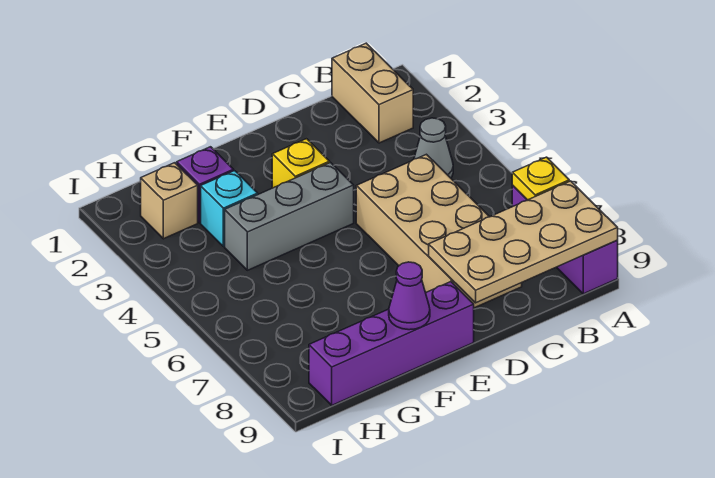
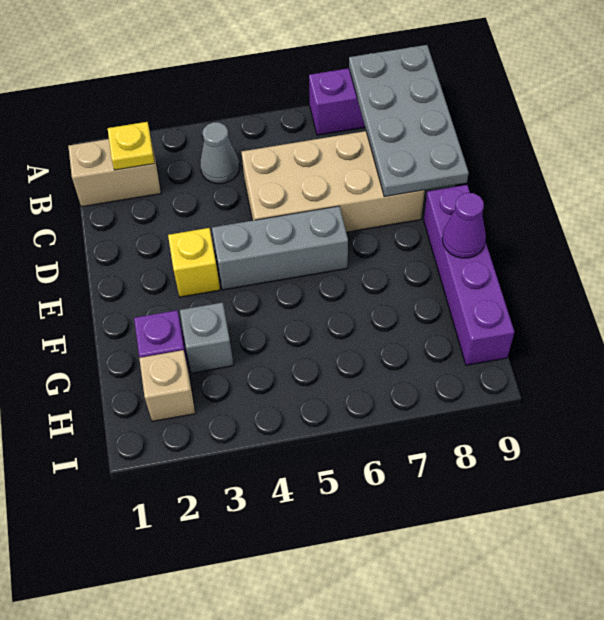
yellow 1x1 plate [512,157,569,200] -> yellow 1x1 plate moved to [108,122,155,170]
tan 2x4 plate [429,181,618,303] -> grey 2x4 plate [349,45,469,197]
grey 1x3 brick [225,163,354,270] -> grey 1x3 brick turned to [212,206,348,290]
cyan 1x1 brick [201,171,258,247] -> grey 1x1 brick [180,303,234,373]

